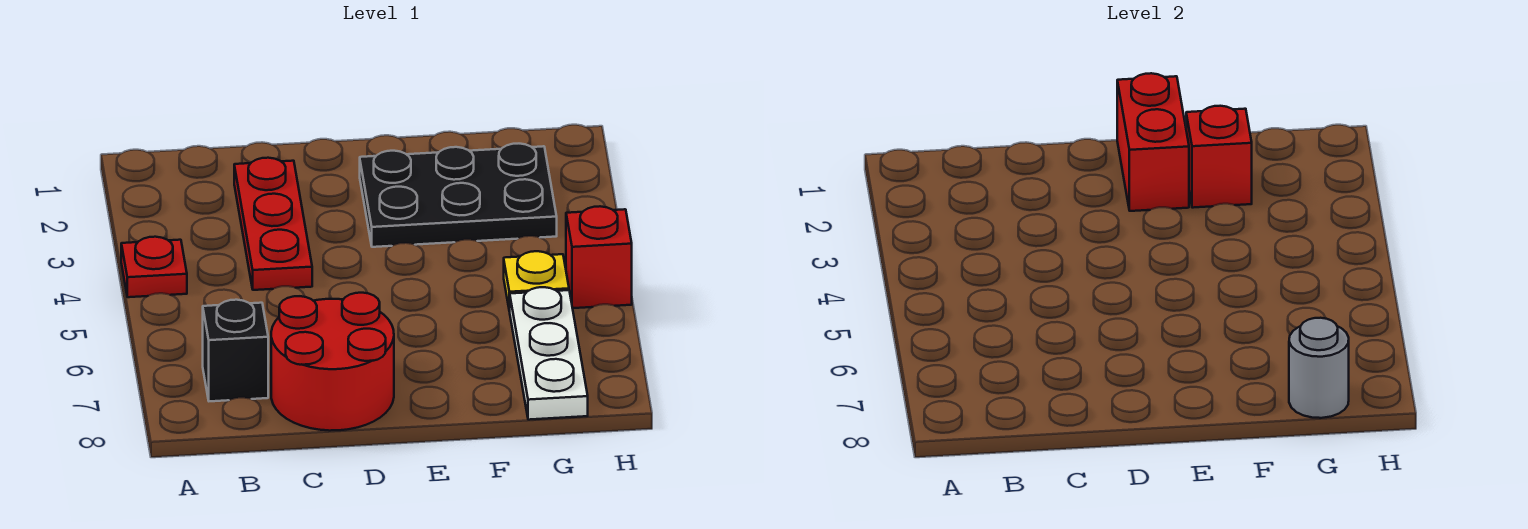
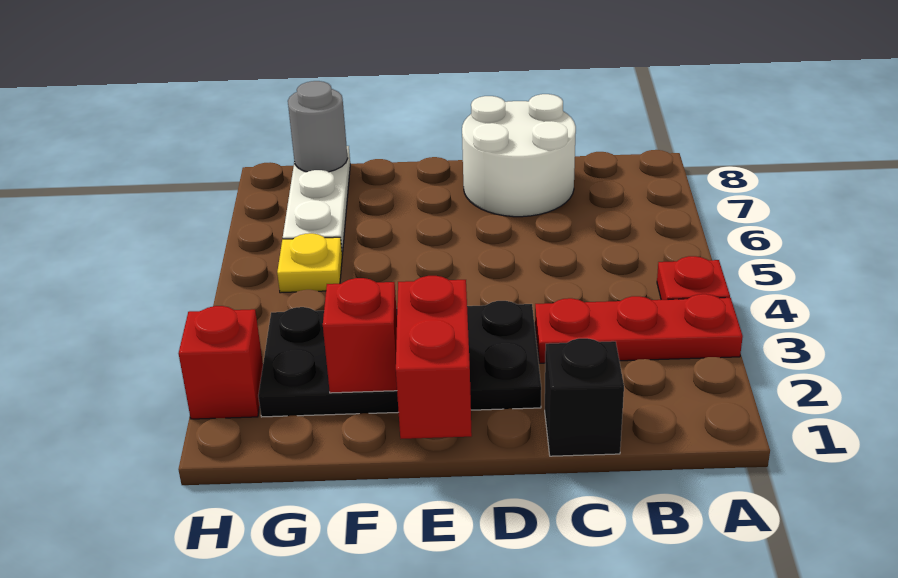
black 1x1 brick [203,300,268,401] -> black 1x1 brick moved to [545,338,624,456]
red 1x3 plate [234,158,312,290] -> red 1x3 plate turned to [535,294,743,363]
red 2x2 round brick [271,293,394,431] -> white 2x2 round brick [462,94,576,217]
black 2x3 plate [360,144,557,247] -> black 2x4 plate [258,301,541,417]
red 1x1 brick [566,206,632,308] -> red 1x1 brick moved to [179,306,263,419]

